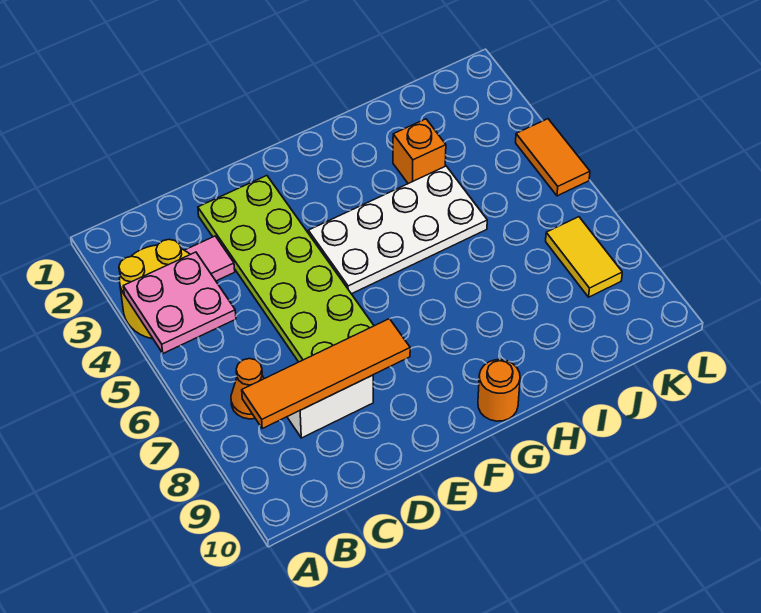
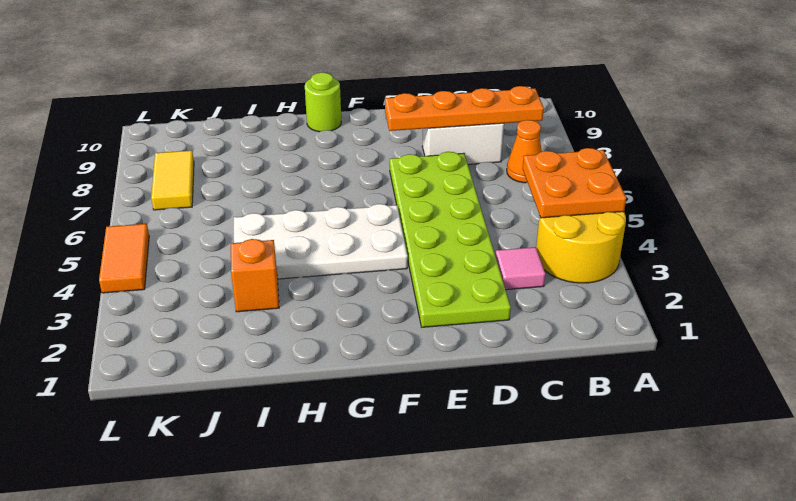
pink 2x2 plate [123,252,236,353] -> orange 2x2 plate [523,148,626,218]
orange 1x4 tile [242,319,410,428] -> orange 1x4 plate [385,86,544,131]
orange 1x1 round brick [478,360,520,421] -> lime 1x1 round brick [305,73,341,132]

